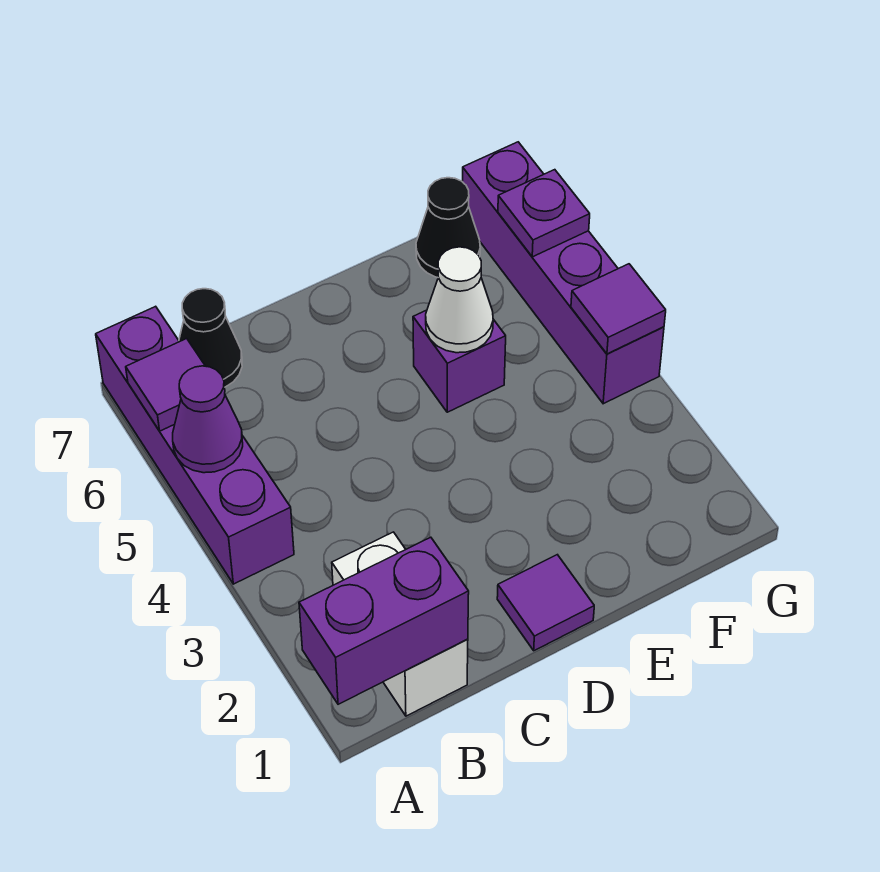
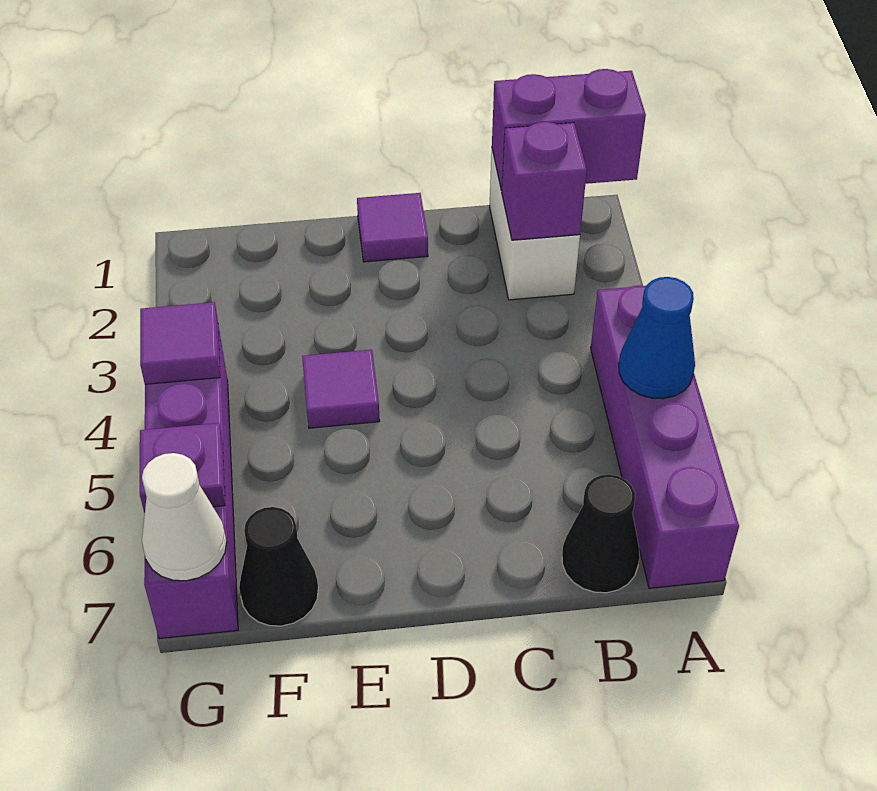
purple 1x1 cone [173,366,243,473] -> blue 1x1 cone [619,277,695,399]
purple 1x1 tile [126,339,205,431] -> purple 1x1 tile moved to [302,350,380,428]
purple 1x1 brick [413,310,506,412] -> purple 1x1 brick moved to [502,122,587,240]
white 1x1 cone [426,247,493,353] -> white 1x1 cone moved to [142,453,227,581]

